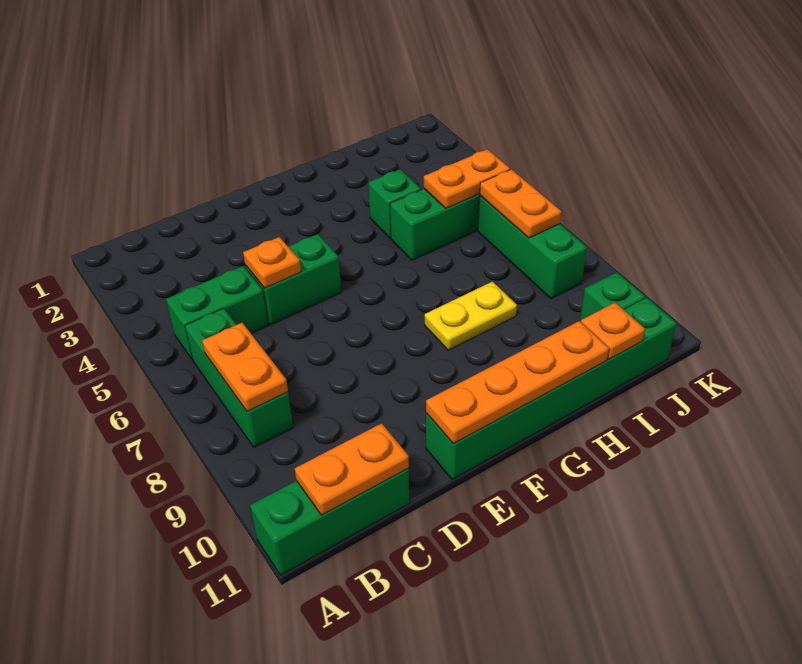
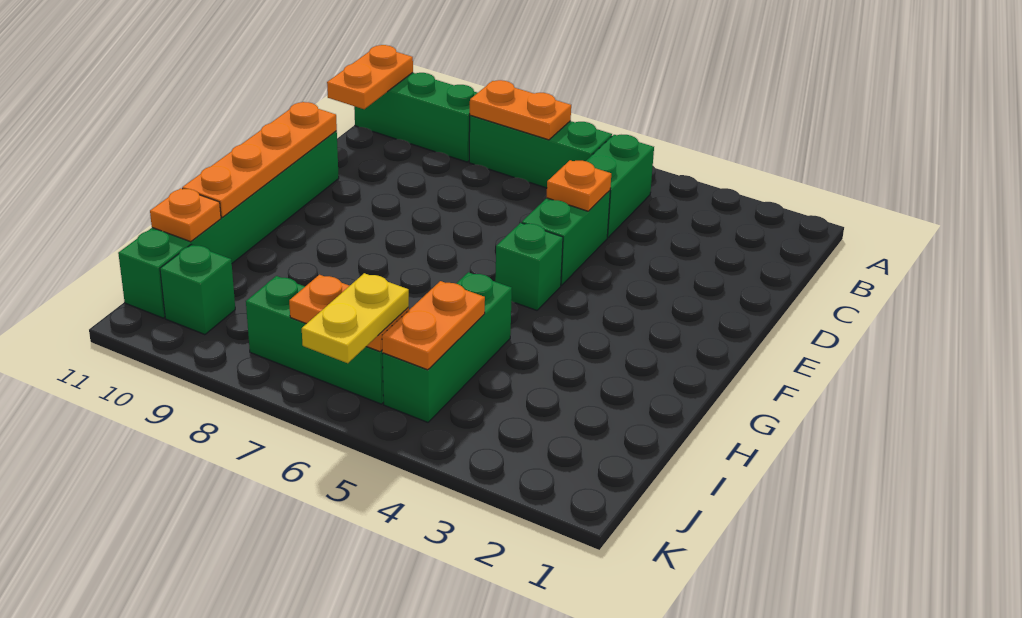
green 1x3 brick [250,468,409,575] -> green 1x3 brick turned to [354,73,477,162]
yellow 1x2 plate [425,282,517,350] -> yellow 1x2 plate moved to [302,273,409,363]
green 1x1 brick [369,169,421,238] -> green 1x1 brick moved to [495,223,563,310]

